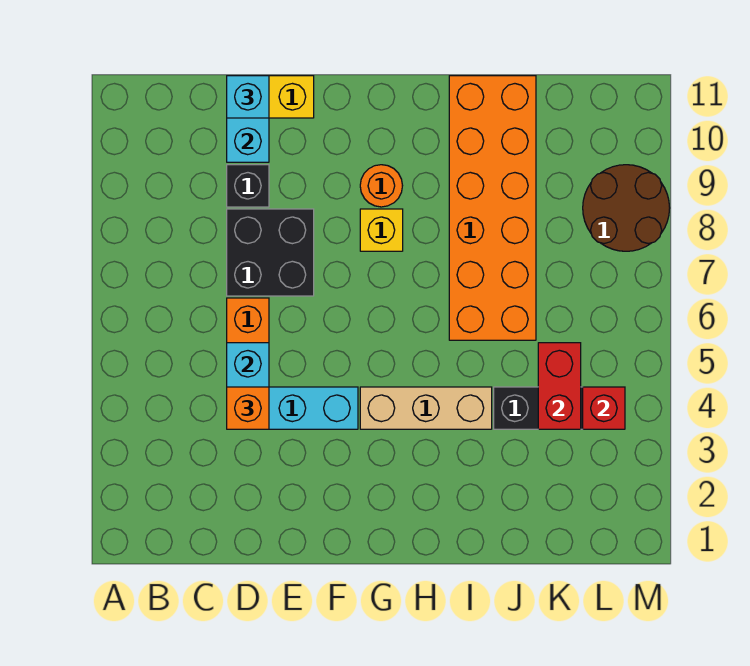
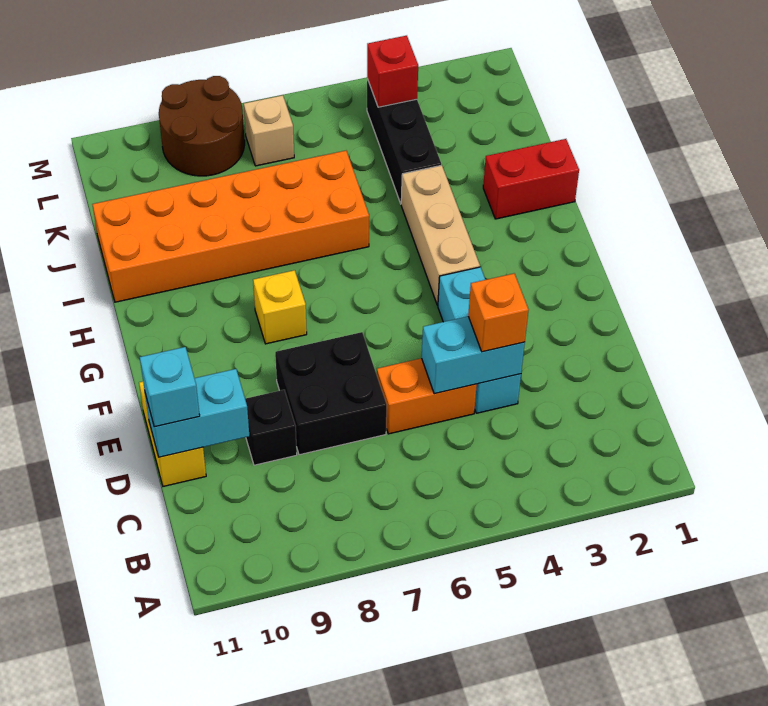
orange 1x1 round brick [360,165,403,207] -> none
red 1x2 brick [538,343,581,429] -> red 1x2 brick moved to [483,139,579,219]
none -> tan 1x1 brick [244,95,294,166]

